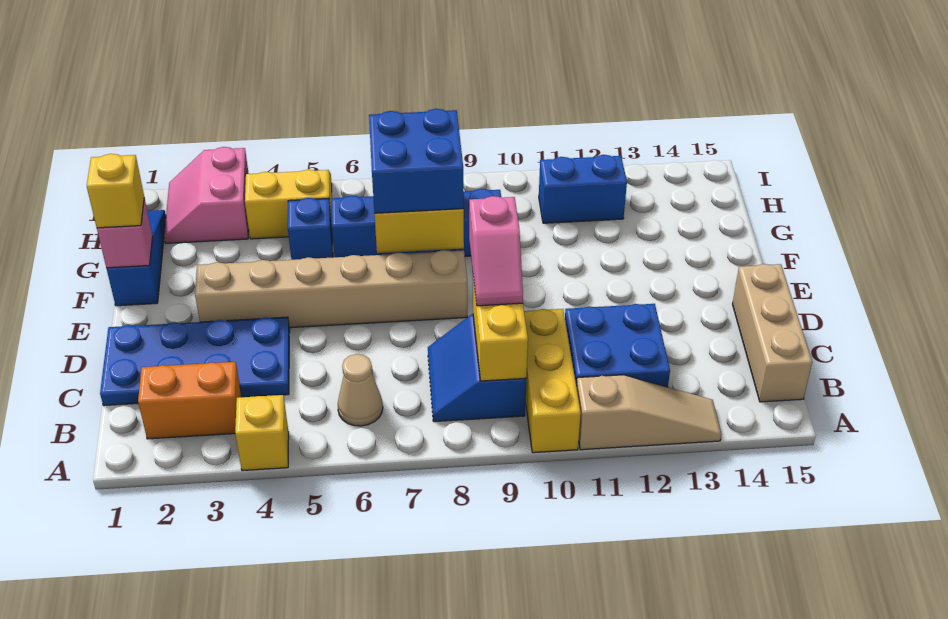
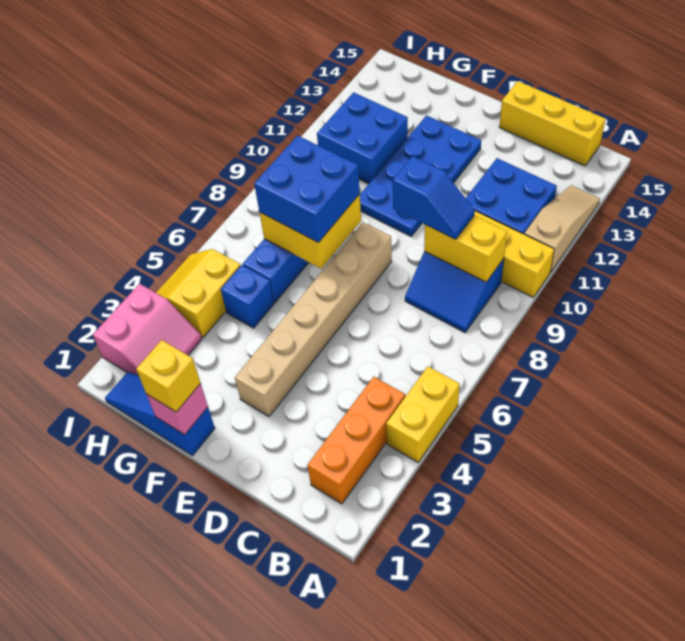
yellow 1x1 brick [235,395,289,471] -> yellow 1x2 brick [386,367,460,462]
orange 1x2 brick [138,362,242,439] -> orange 1x3 brick [307,377,405,504]
tan 1x1 cone [338,354,383,426] -> none
tan 1x3 brick [733,264,812,402] -> yellow 1x3 brick [499,81,606,166]
blue 2x4 plate [100,317,290,406] -> blue 2x4 plate moved to [360,115,481,236]
pink 1x2 slope [469,196,523,306] -> blue 1x2 slope [393,156,475,239]
pink 2x2 slope [164,147,249,243] -> pink 2x2 slope turned to [93,284,202,375]
blue 1x2 brick [539,155,627,223] -> blue 2x2 brick [317,92,408,184]

